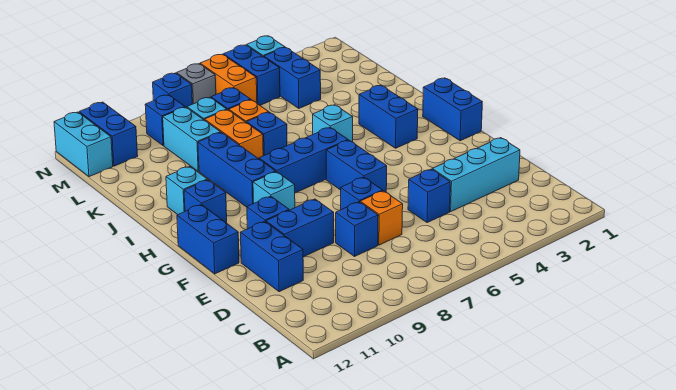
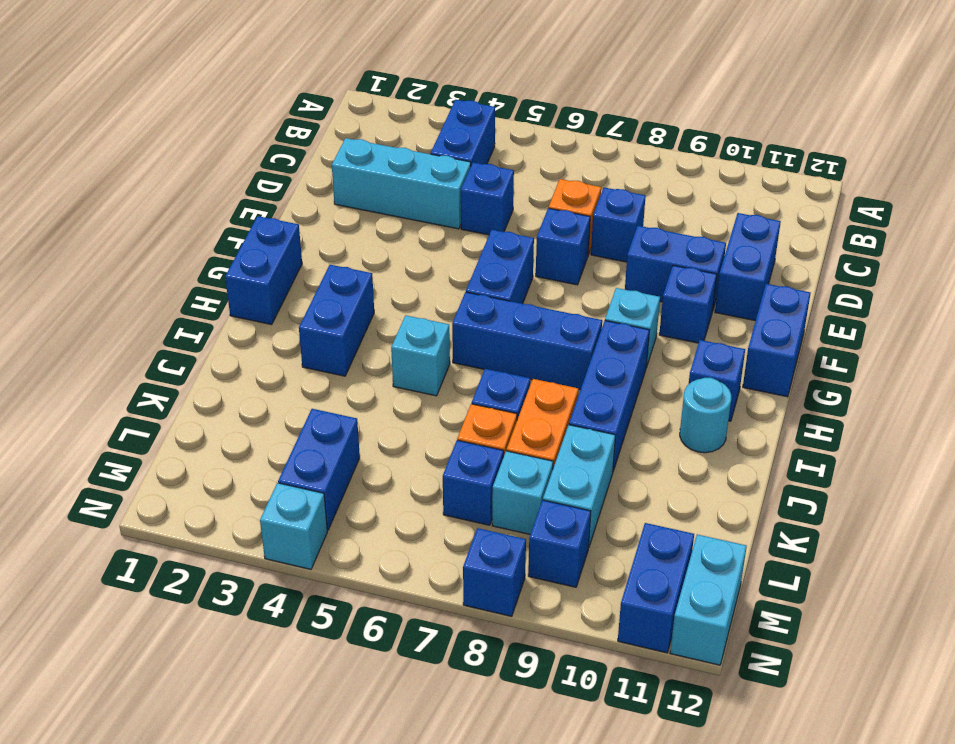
cyan 1x1 brick [166,166,207,215] -> cyan 1x1 round brick [680,378,731,453]
blue 1x2 brick [223,45,280,105] -> blue 1x2 brick moved to [431,100,495,165]
orange 1x2 brick [200,55,257,103] -> none
grey 1x1 brick [176,64,216,104] -> none

